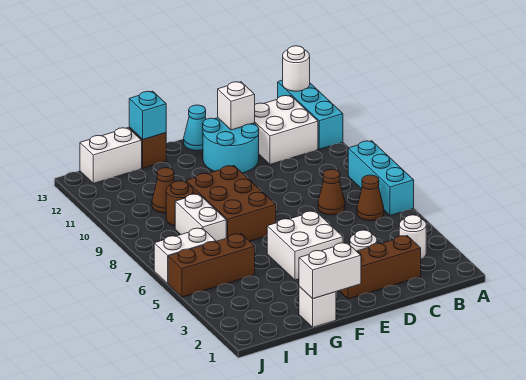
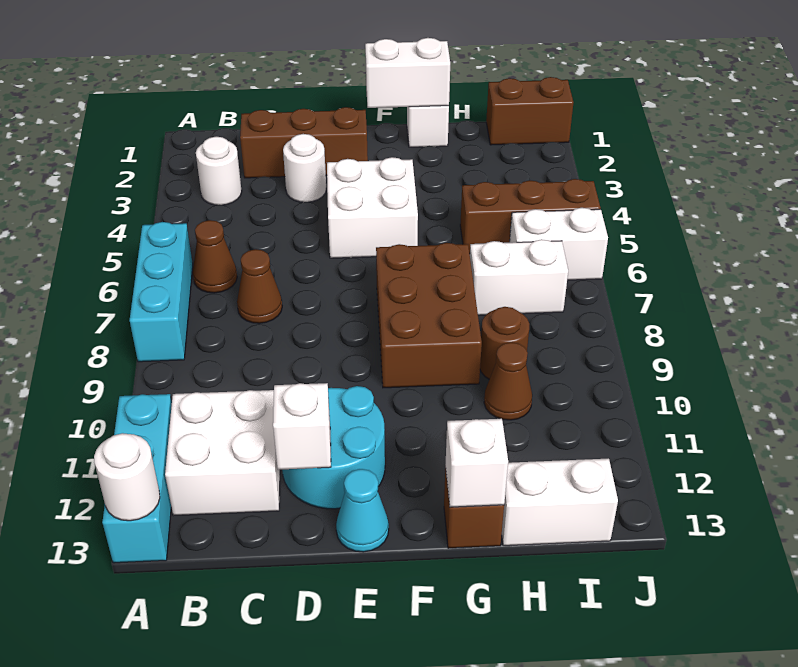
cyan 1x1 brick [129,91,166,139] -> white 1x1 brick [446,419,508,507]
white 1x2 brick [175,194,226,241] -> white 1x2 brick turned to [470,239,568,315]
none -> brown 1x2 brick [486,77,574,145]

